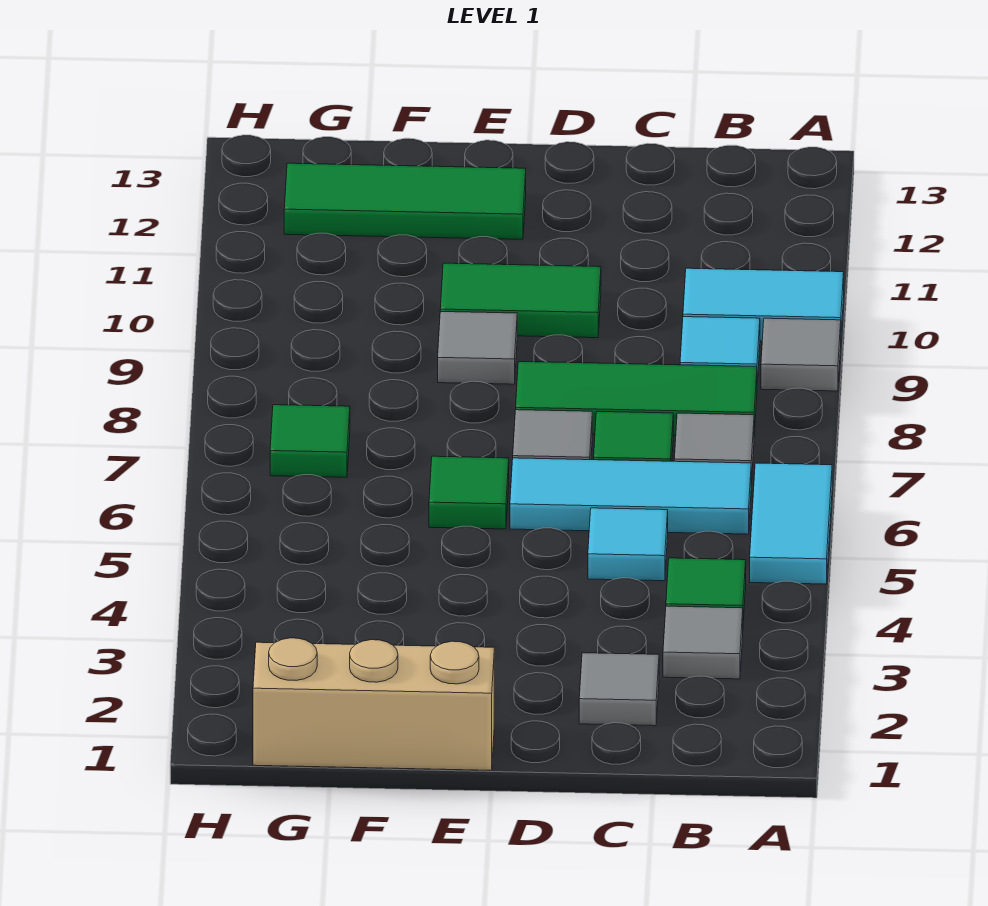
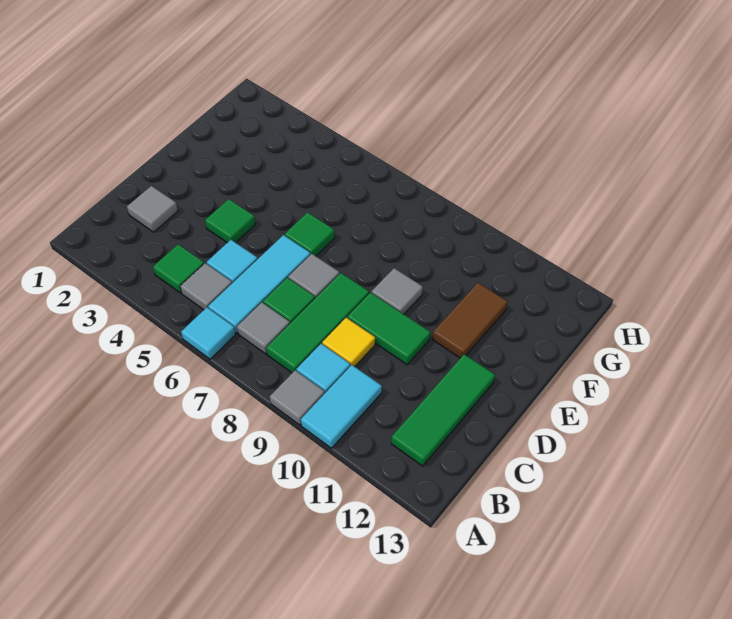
cyan 1x2 tile [750,463,832,584] -> cyan 1x1 tile [181,308,236,359]
grey 1x1 tile [663,606,743,679] -> grey 1x1 tile moved to [180,263,232,310]
none -> yellow 1x1 tile [322,318,375,367]
green 1x2 tile [440,263,601,338] -> green 1x2 tile turned to [347,293,430,365]
tan 1x3 brick [253,638,494,770] -> none
none -> brown 1x2 tile [432,283,508,358]
green 1x3 tile [284,163,526,239] -> green 1x3 tile moved to [391,354,495,466]
green 1x1 tile [270,405,350,477] -> green 1x1 tile moved to [205,199,256,243]

